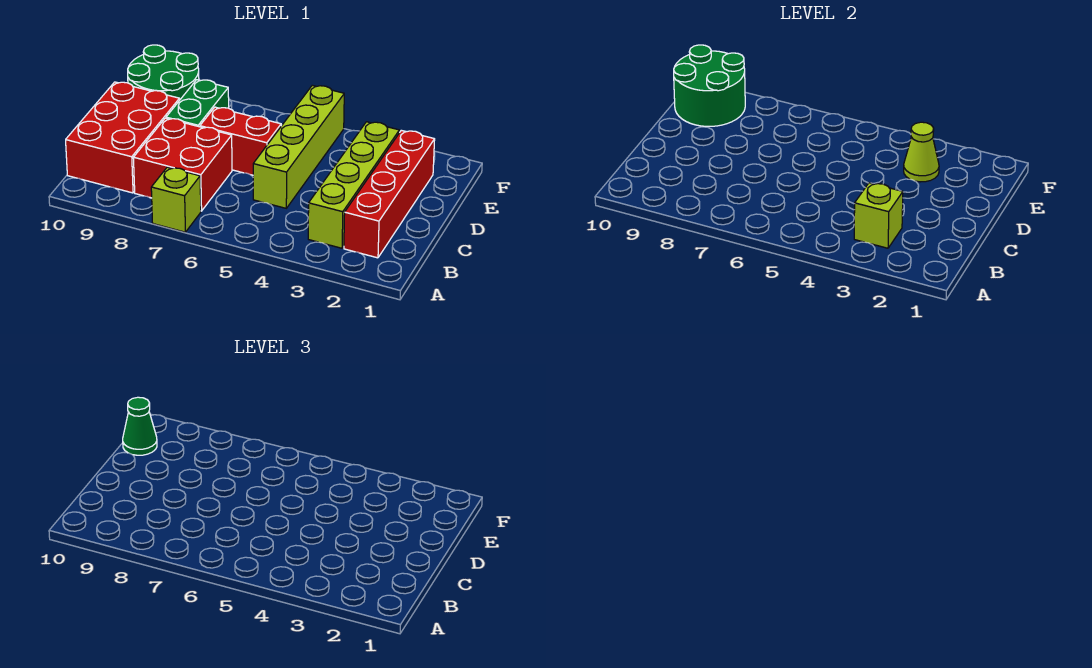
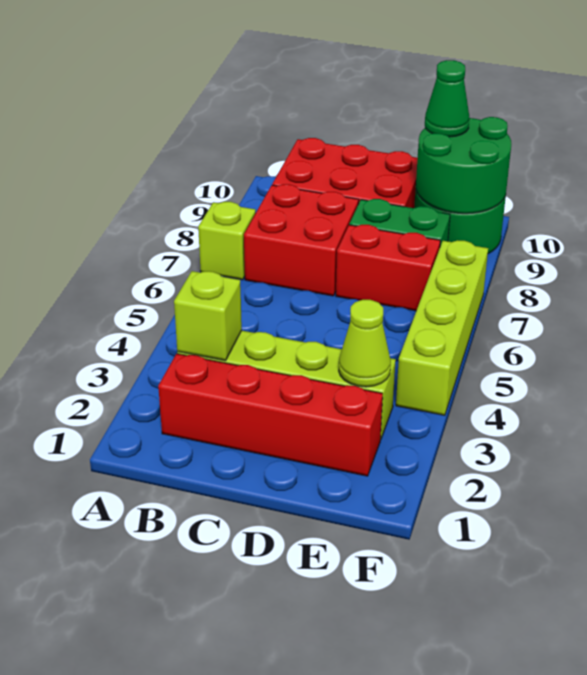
lime 1x4 brick [253,85,344,208] -> lime 1x4 brick turned to [396,240,488,415]
red 1x2 brick [200,107,281,175] -> red 1x2 brick turned to [336,225,440,311]

